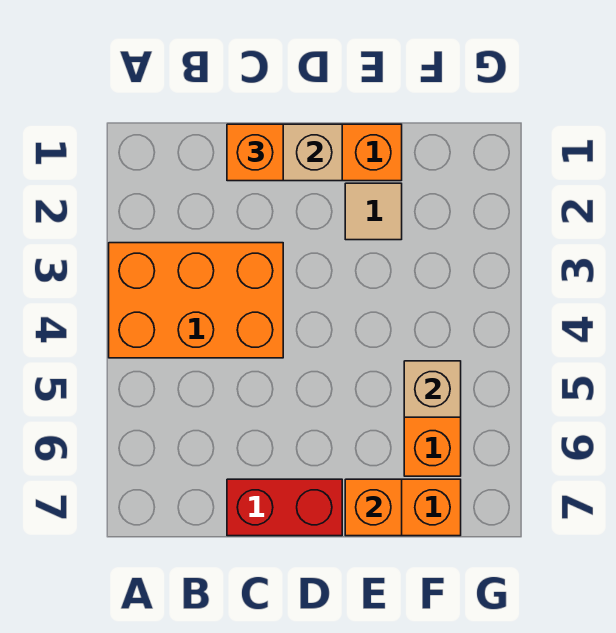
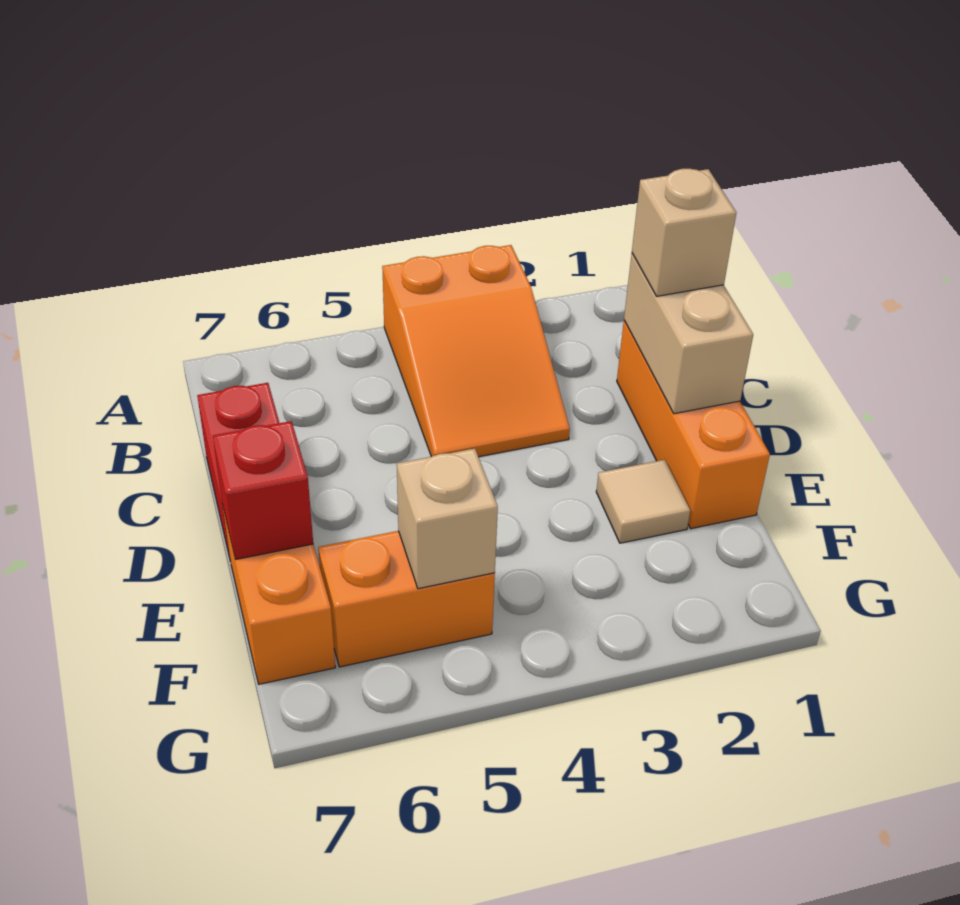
orange 2x3 brick [109,243,283,358] -> orange 2x3 slope [382,245,570,457]
orange 1x1 brick [227,124,283,181] -> tan 1x1 brick [632,169,736,296]
orange 1x1 brick [345,479,402,536] -> red 1x1 brick [213,421,313,560]

